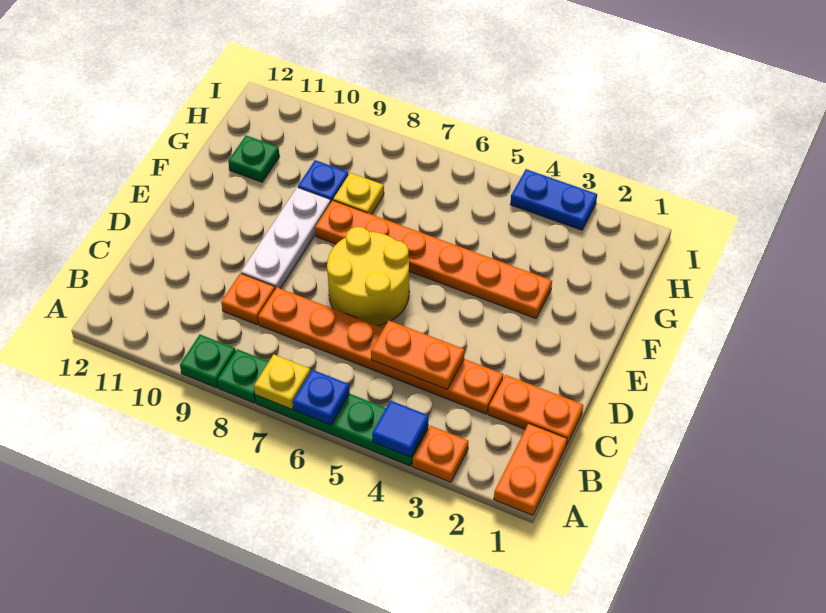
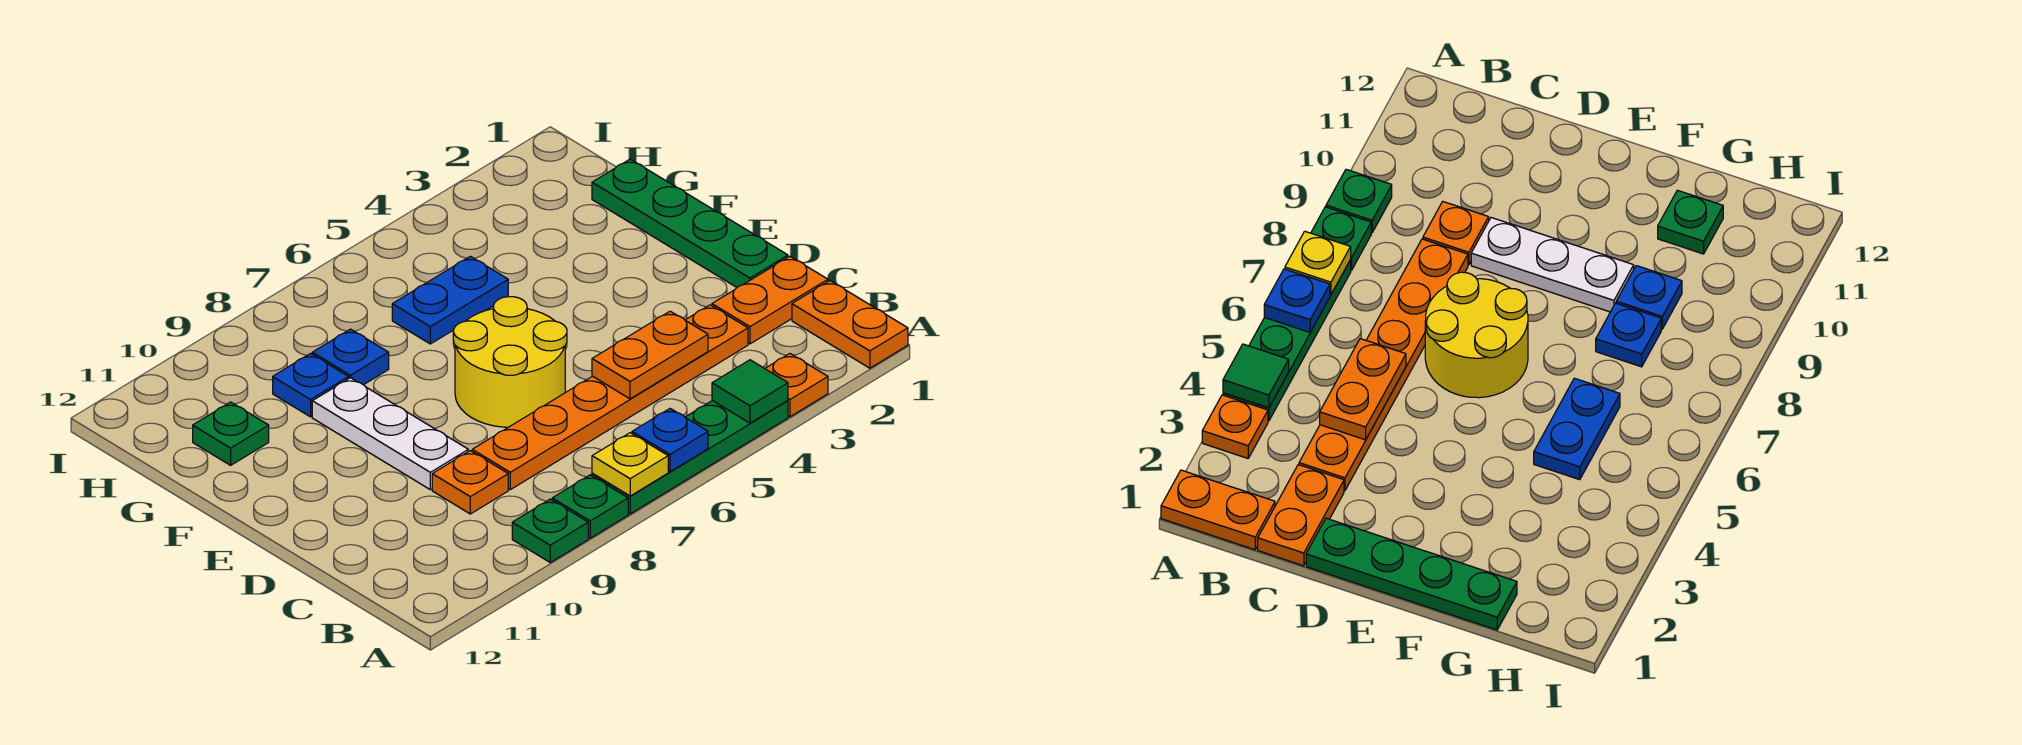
blue 1x1 tile [372,401,429,457] -> green 1x1 tile [712,360,788,423]
none -> green 1x4 plate [592,159,788,287]
orange 1x6 plate [315,200,552,318] -> none
yellow 1x1 plate [333,173,384,214] -> blue 1x1 plate [312,329,389,385]
blue 1x2 plate [510,169,597,230] -> blue 1x2 plate moved to [392,256,508,344]

